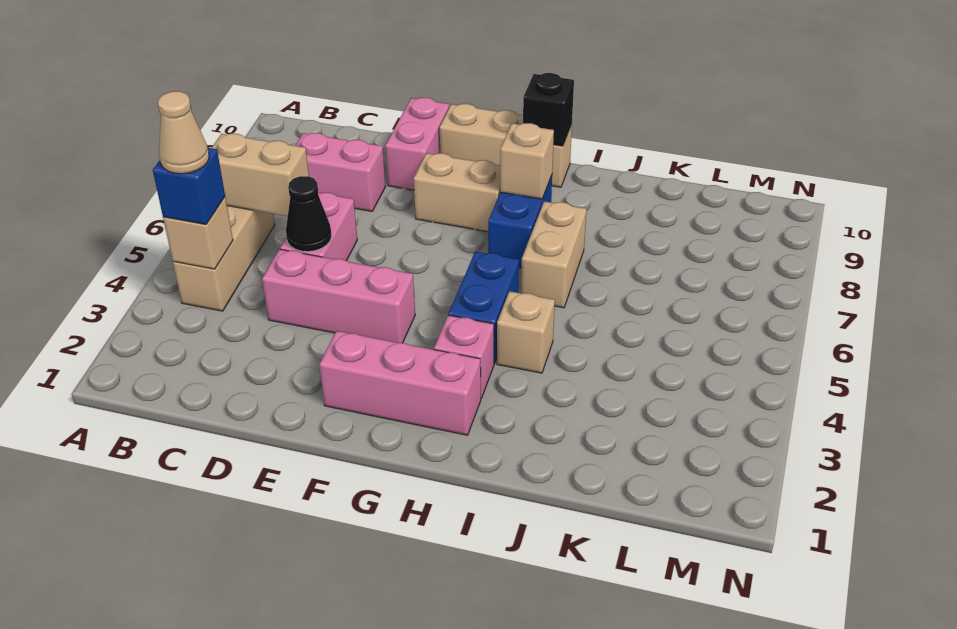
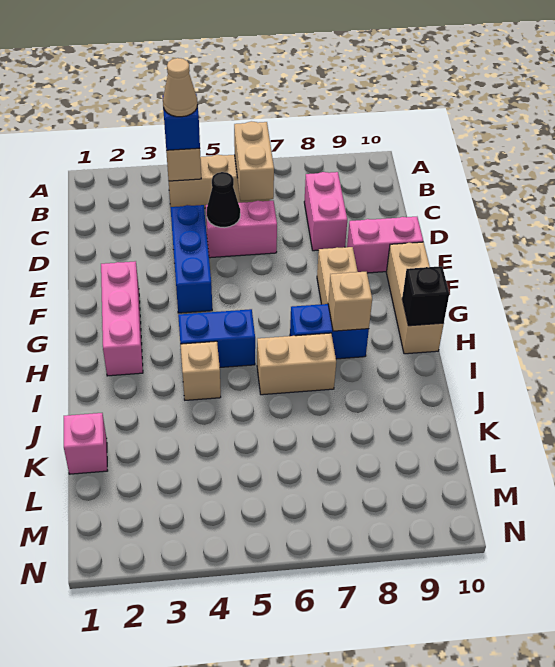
pink 1x3 brick [262,249,415,343] -> blue 1x3 brick [170,205,212,313]
pink 1x1 brick [434,315,494,398] -> pink 1x1 brick moved to [64,413,107,474]

